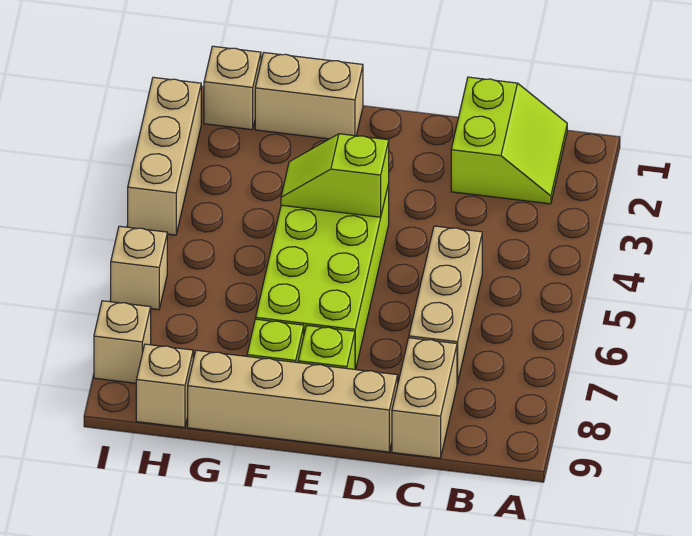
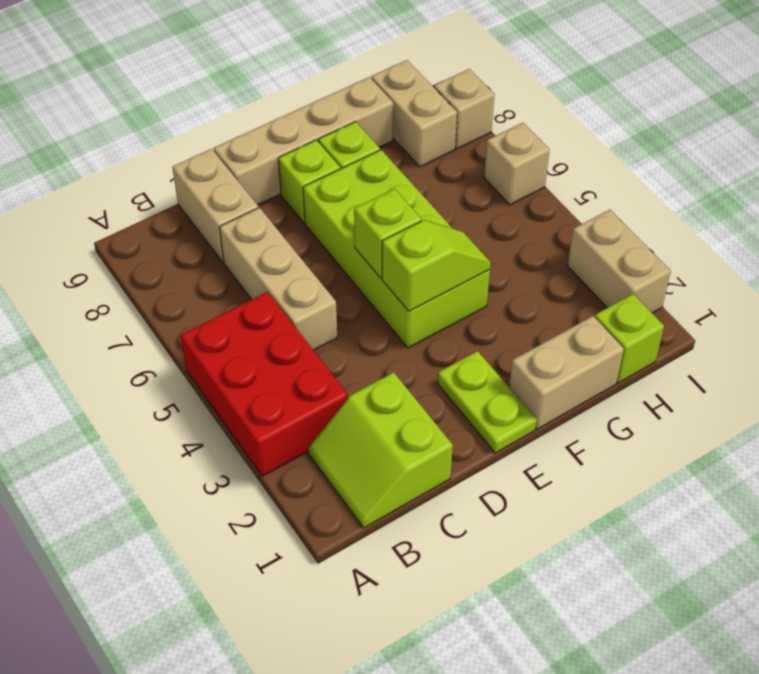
none -> red 2x3 brick [181,292,348,476]
none -> lime 1x2 plate [437,351,537,453]
none -> lime 1x1 brick [354,189,422,278]
tan 1x1 brick [204,46,261,130] -> lime 1x1 brick [595,294,664,383]
tan 1x1 brick [136,344,193,427] -> tan 1x2 brick [371,60,457,167]
tan 1x3 brick [128,77,201,235] -> tan 1x2 brick [567,210,671,313]

